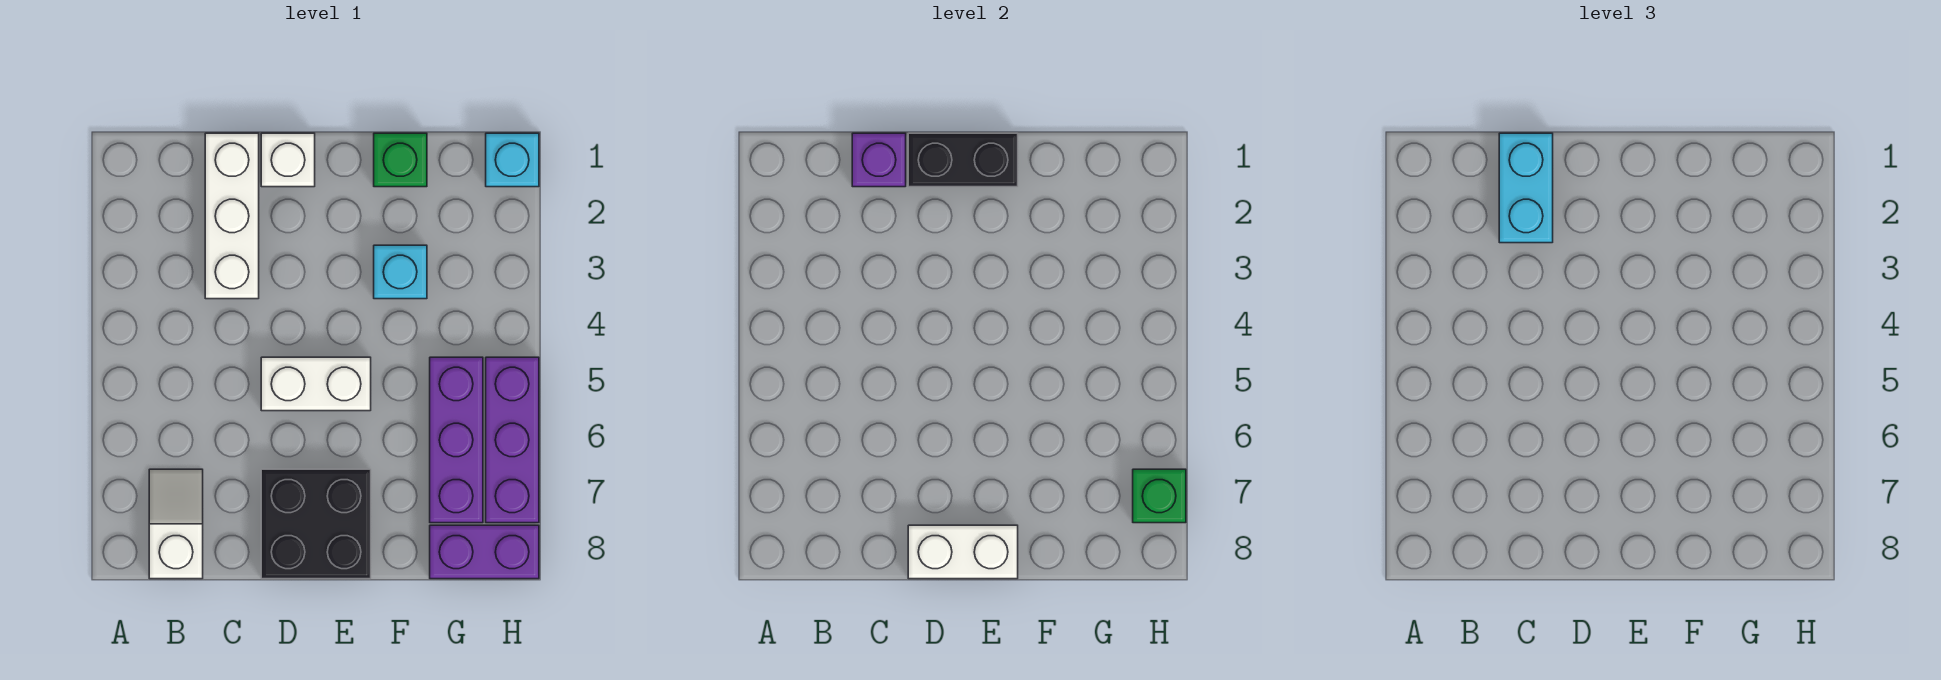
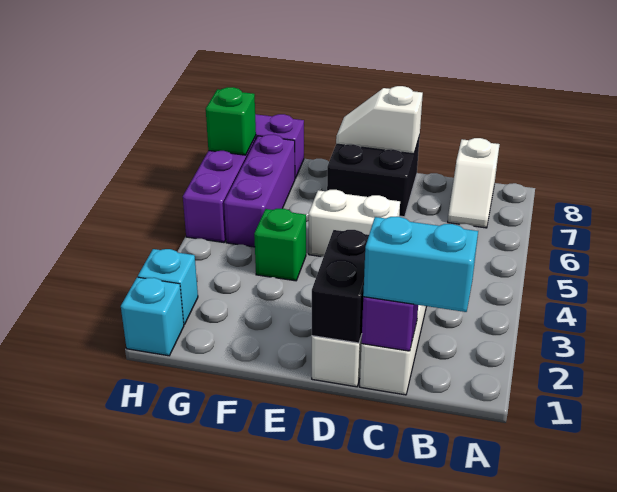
cyan 1x2 brick [1499,133,1553,243] -> cyan 1x2 brick turned to [363,217,478,312]
black 1x2 brick [908,133,1018,187] -> black 1x2 brick turned to [312,230,369,343]
white 1x2 brick [908,525,1018,579] -> white 1x2 slope [336,86,423,154]
green 1x1 brick [374,133,427,187] -> green 1x1 brick moved to [254,209,306,281]
cyan 1x1 brick [374,245,427,299] -> cyan 1x1 brick moved to [138,249,198,325]

